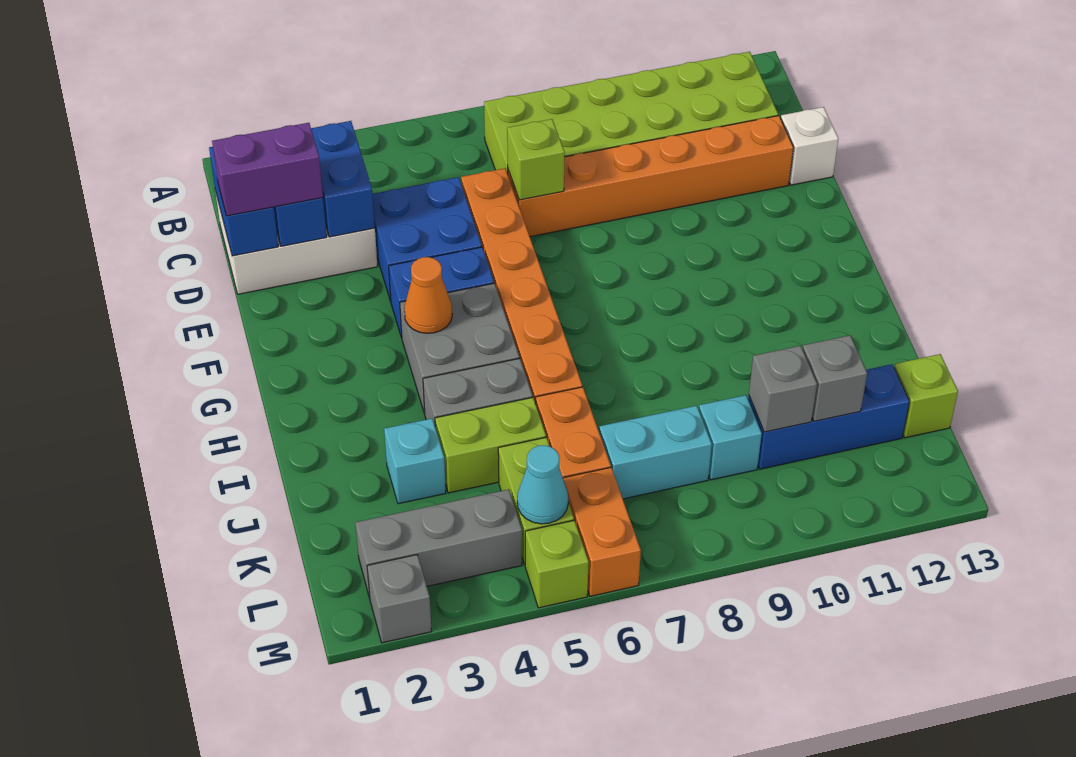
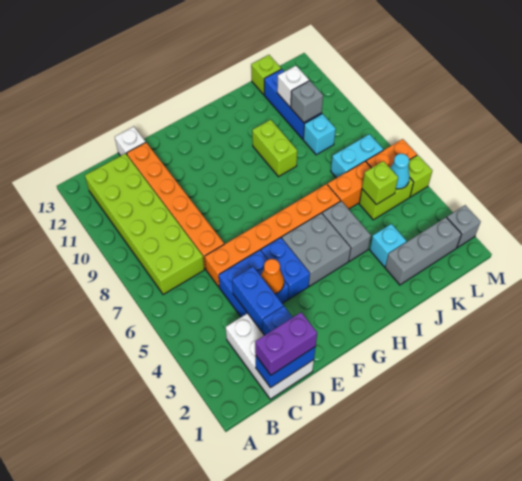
blue 1x2 brick [311,121,375,237] -> blue 1x2 brick turned to [232,267,283,332]
purple 1x2 brick [212,123,323,216] -> purple 1x2 brick turned to [255,312,317,375]
lime 1x1 brick [507,119,565,200] -> lime 1x1 brick moved to [362,161,398,205]
orange 1x1 cone [404,257,452,333] -> orange 1x1 cone moved to [261,259,284,294]
lime 1x2 brick [435,397,546,493] -> lime 1x2 brick moved to [252,120,297,177]
cyan 1x2 brick [599,406,712,499] -> cyan 1x2 brick turned to [331,134,383,178]
grey 1x1 brick [803,335,867,421] -> white 1x1 brick [277,66,309,107]
grey 1x3 brick [355,489,522,598] -> grey 1x3 brick turned to [385,217,462,285]

